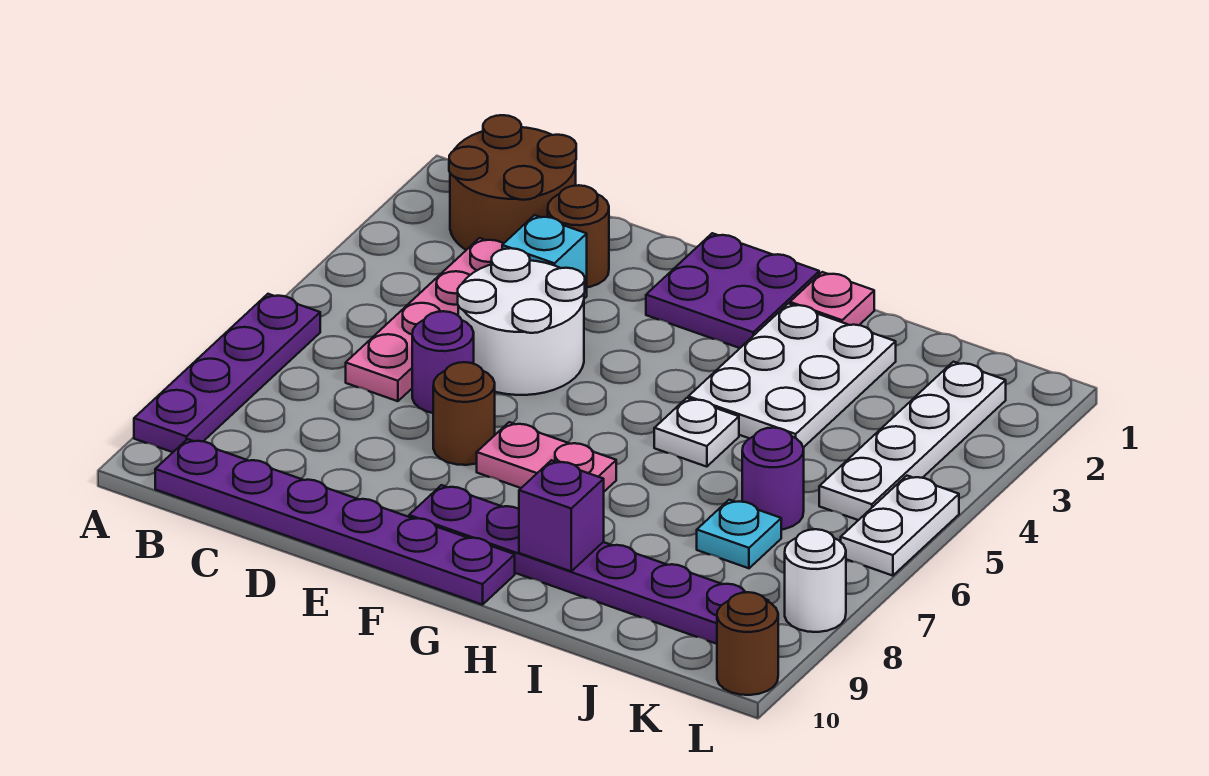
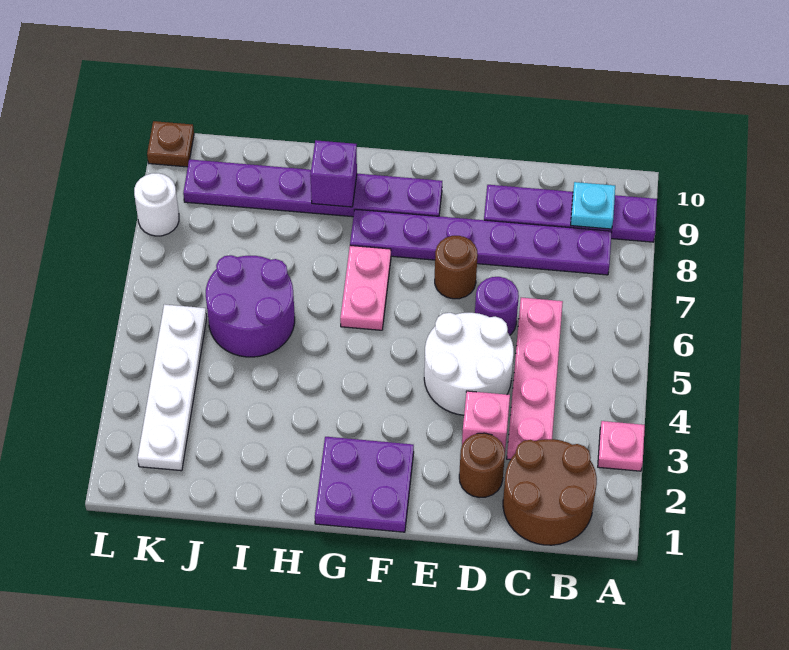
purple 1x4 plate [134,294,320,452] -> purple 1x4 plate turned to [484,185,657,242]
purple 1x6 plate [155,439,515,605] -> purple 1x6 plate moved to [350,209,612,275]
cyan 1x1 brick [502,215,587,298] -> pink 1x1 brick [462,391,510,450]
pink 1x2 plate [477,422,616,491] -> pink 1x2 plate turned to [340,245,391,330]
pink 1x1 plate [790,272,874,325] -> pink 1x1 plate moved to [598,421,645,471]
white 2x3 plate [688,304,896,447] -> none
white 1x1 plate [654,398,739,467] -> none
purple 1x1 round brick [742,428,804,530] -> purple 2x2 round brick [206,255,295,357]
cyan 1x1 plate [697,500,781,568] -> cyan 1x1 plate moved to [571,182,615,229]
white 1x2 plate [841,476,959,576] -> none
brown 1x1 round brick [717,592,778,695] -> brown 1x1 plate [147,121,194,167]

